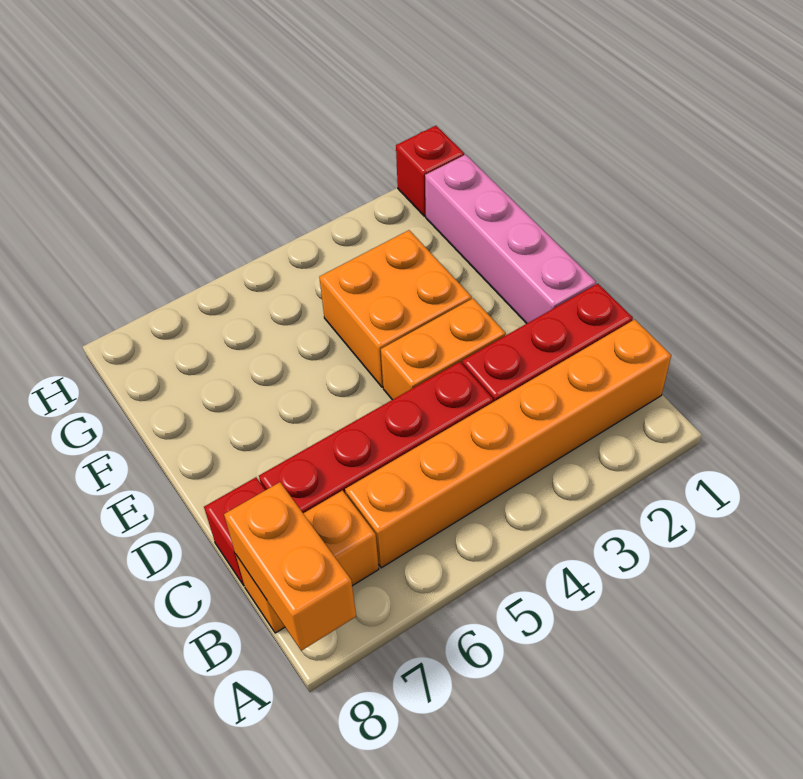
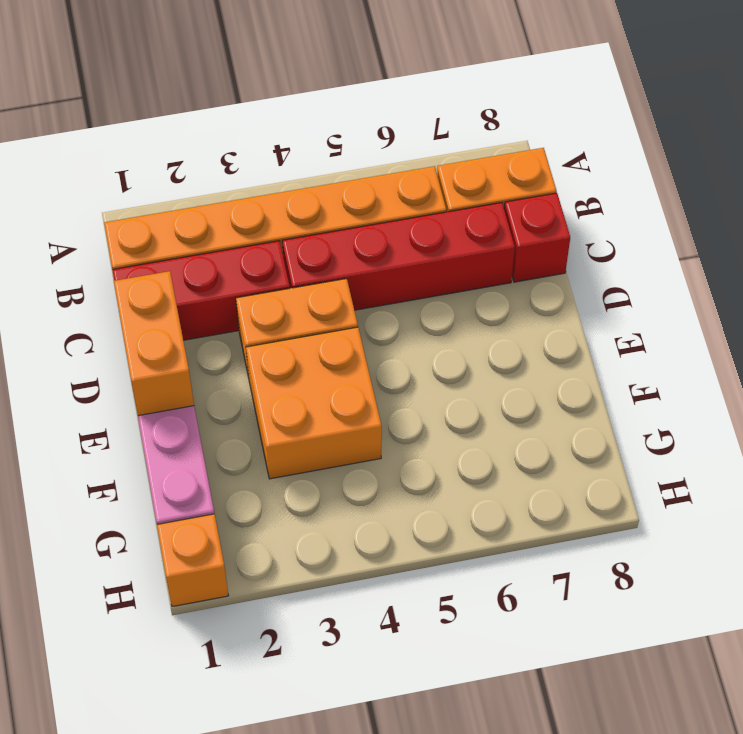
orange 1x2 brick [224,482,356,651] -> orange 1x2 brick moved to [114,271,194,416]
red 1x1 brick [396,126,464,216] -> orange 1x1 brick [157,514,229,607]

